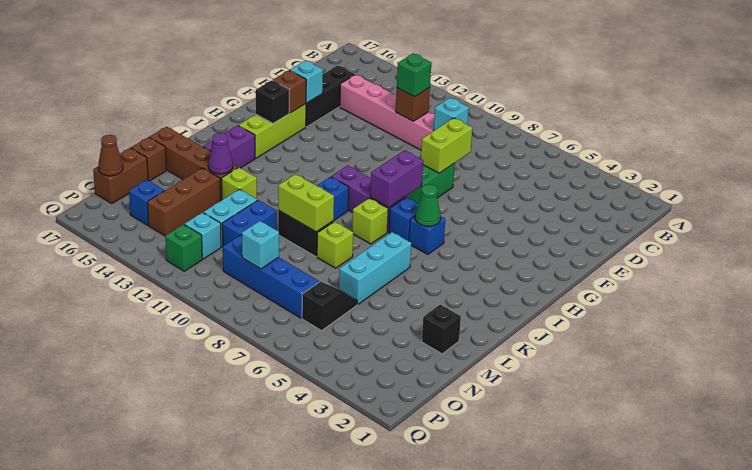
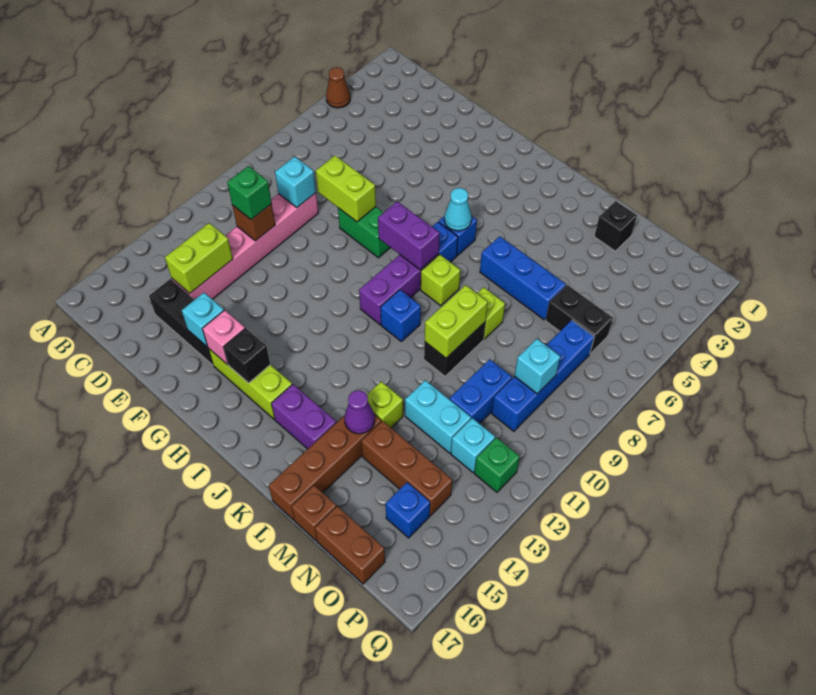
none -> lime 1x2 brick [165,223,233,293]
brown 1x1 brick [273,70,306,113] -> pink 1x1 brick [202,310,245,365]
green 1x1 cone [415,185,441,226] -> cyan 1x1 cone [444,188,472,231]
cyan 1x3 brick [339,232,411,304] -> blue 1x3 brick [480,236,566,320]
blue 1x2 brick [222,200,277,246] -> blue 1x2 brick turned to [450,359,512,424]
black 1x2 slope [302,281,357,331] -> black 1x2 brick [546,285,613,354]
brown 1x1 cone [98,135,123,176] -> brown 1x1 cone moved to [326,67,350,108]

